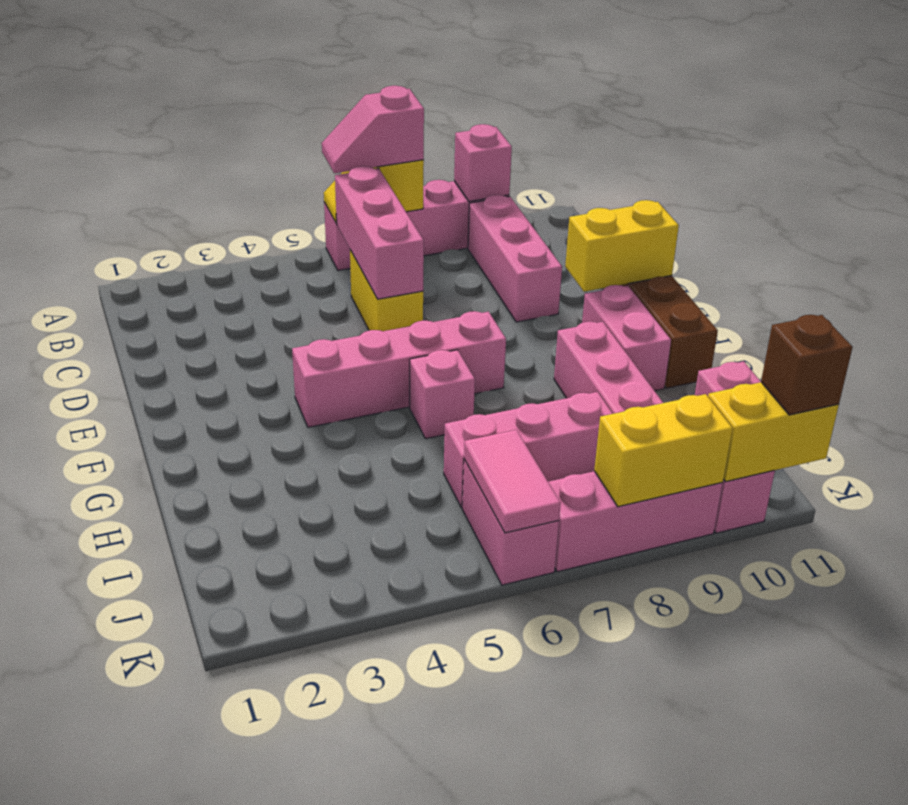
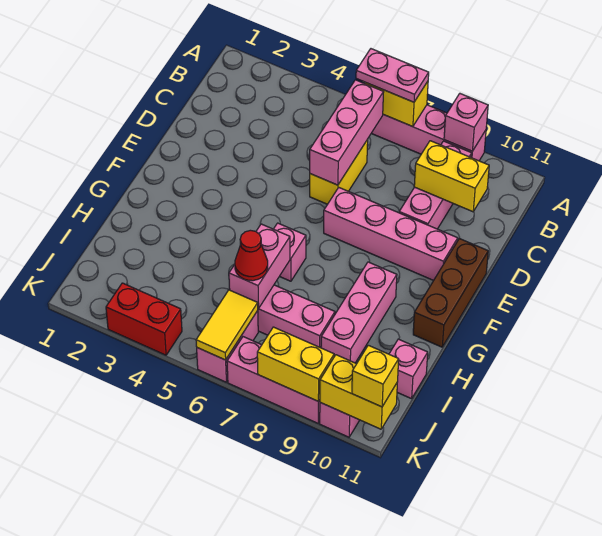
pink 1x2 slope [322,86,424,173] -> pink 1x2 plate [356,49,429,102]
yellow 1x2 brick [565,200,679,292] -> yellow 1x2 brick moved to [414,141,489,212]
pink 1x4 brick [292,311,506,427] -> pink 1x4 brick moved to [324,188,458,281]
pink 1x2 brick [582,285,671,391] -> pink 1x2 brick moved to [229,224,290,309]
none -> red 1x1 cone [235,230,268,281]
pink 1x2 tile [464,430,561,533] -> yellow 1x2 tile [196,290,258,360]
none -> red 1x2 brick [106,283,182,355]
brown 1x1 brick [761,315,853,415] -> yellow 1x1 brick [352,345,399,407]

